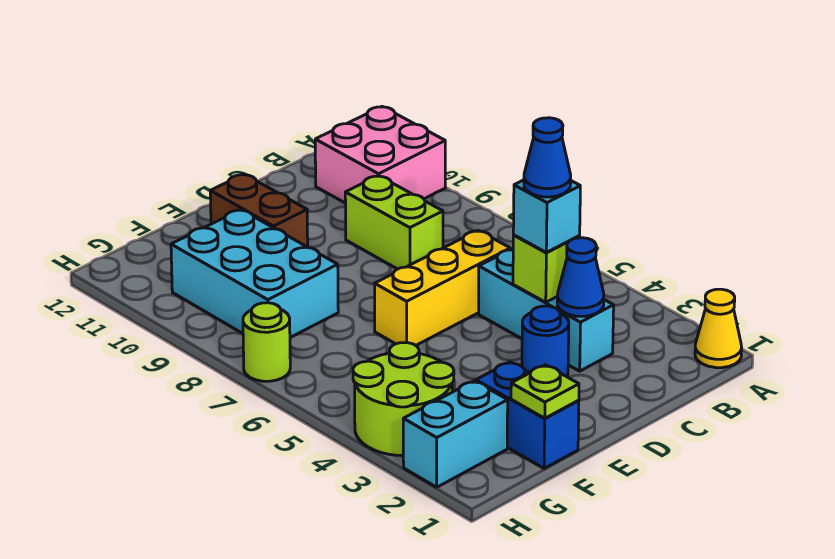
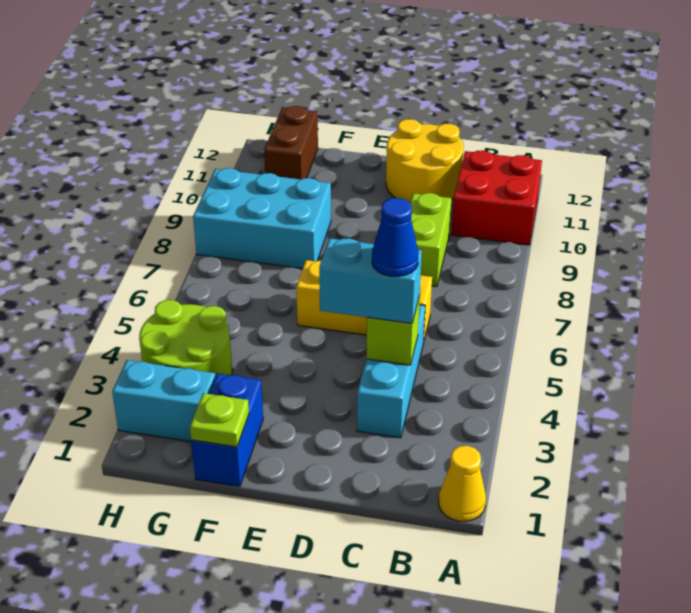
pink 2x2 brick [315,107,445,203] -> red 2x2 brick [451,150,542,245]
blue 1x1 cone [557,238,604,316] -> none
cyan 1x1 brick [513,180,580,252] -> cyan 1x2 brick [319,238,422,323]
none -> yellow 2x2 round brick [386,119,464,203]
blue 1x1 round brick [522,306,569,377] -> none
brown 1x2 brick [210,174,308,247] -> brown 1x2 brick moved to [264,106,318,179]
cyan 2x3 brick [171,210,338,337] -> cyan 2x3 brick turned to [193,168,331,269]
lime 1x1 round brick [243,303,290,381] -> none

